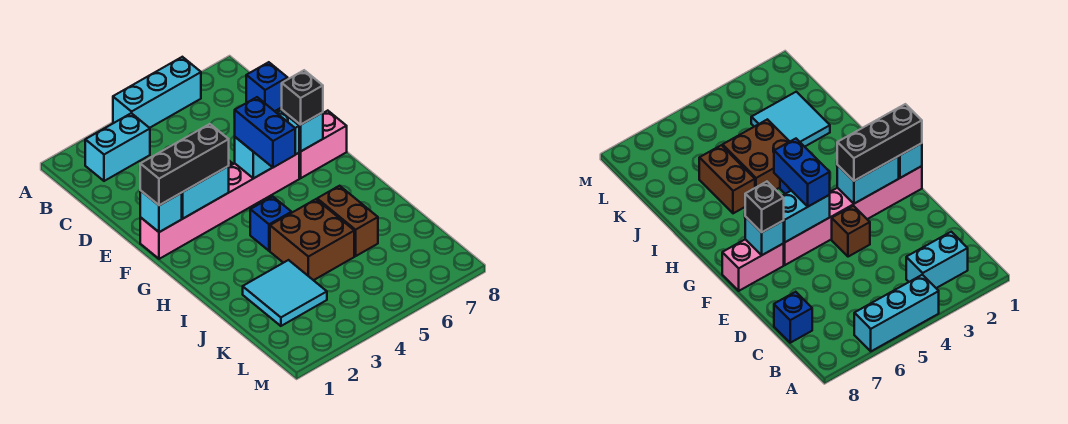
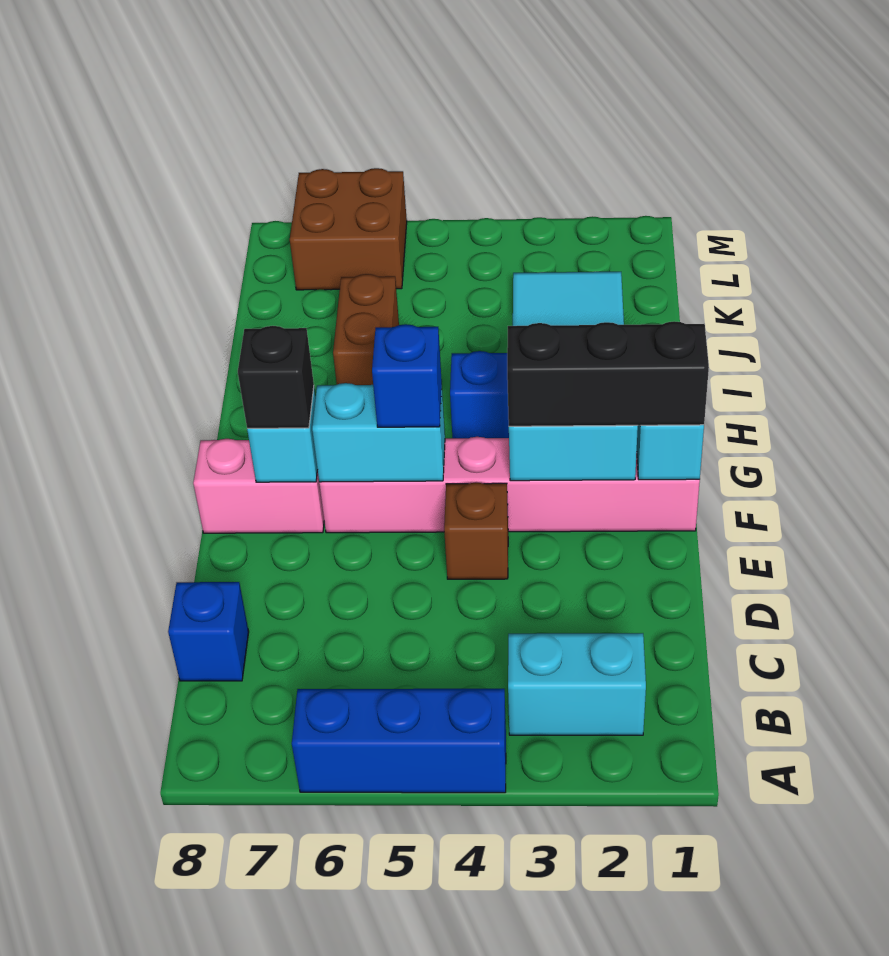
cyan 1x3 brick [113,57,201,128] -> blue 1x3 brick [292,689,506,793]
blue 1x2 brick [235,97,295,168] -> blue 1x1 brick [372,324,442,427]
brown 2x2 brick [270,199,354,280] -> brown 2x2 brick moved to [290,168,407,290]

